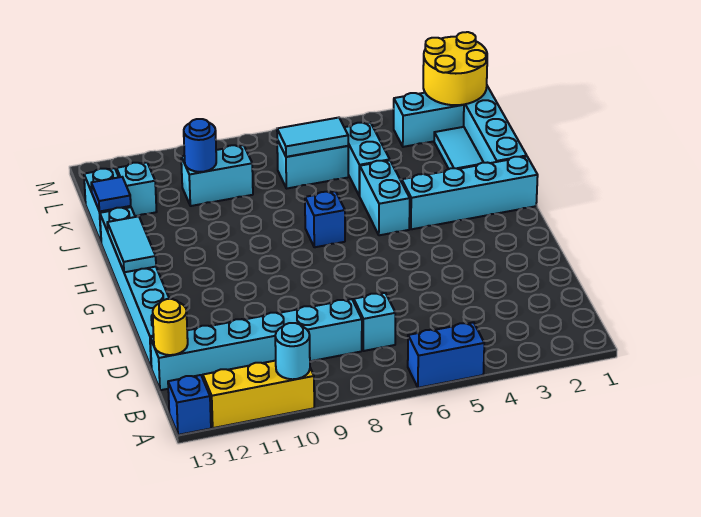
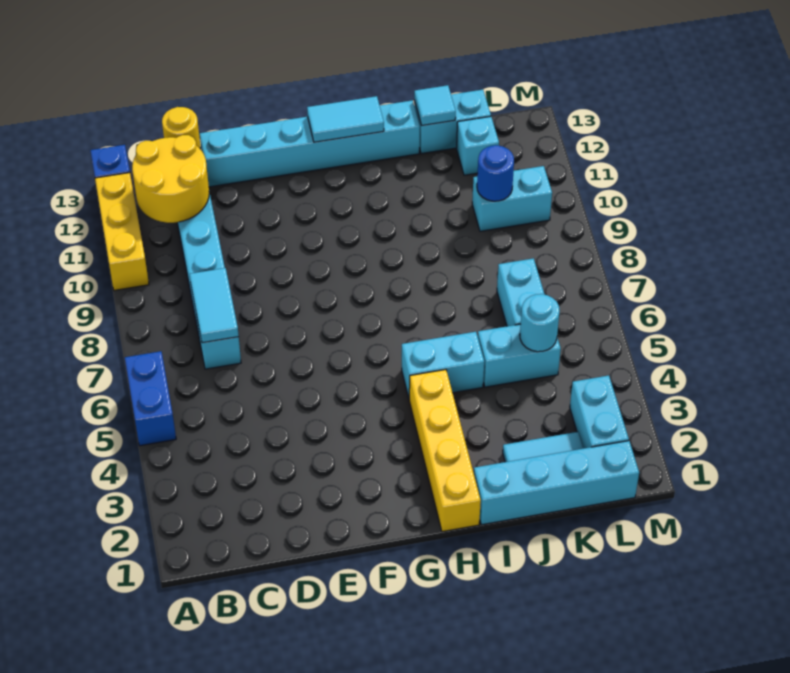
cyan 1x1 round brick [275,323,310,379] -> cyan 1x1 round brick moved to [520,294,560,352]
cyan 1x4 brick [402,156,538,229] -> yellow 1x4 brick [409,370,481,532]
blue 1x1 brick [305,191,345,247] -> none
blue 1x1 tile [91,177,131,212] -> cyan 1x1 tile [414,85,456,125]
cyan 1x2 tile [277,117,348,157] -> cyan 1x2 tile moved to [190,268,239,343]
cyan 1x2 brick [181,145,253,206] -> cyan 1x2 brick turned to [472,166,552,231]
yellow 2x2 round brick [423,32,487,105] -> yellow 2x2 round brick moved to [132,135,209,223]

